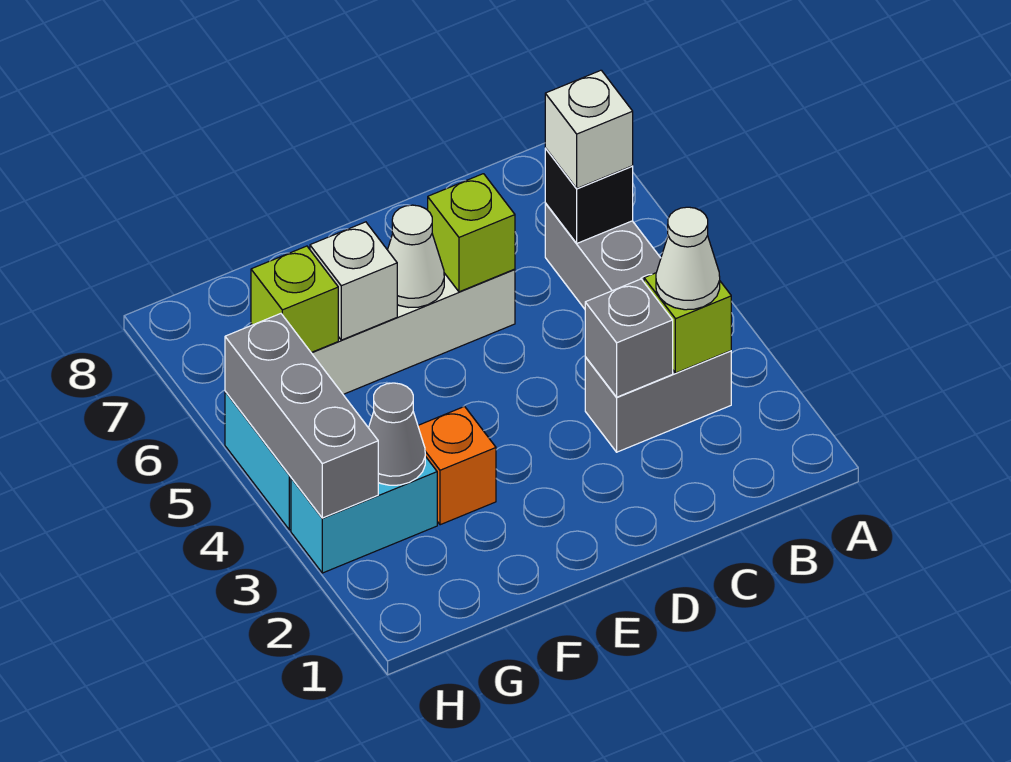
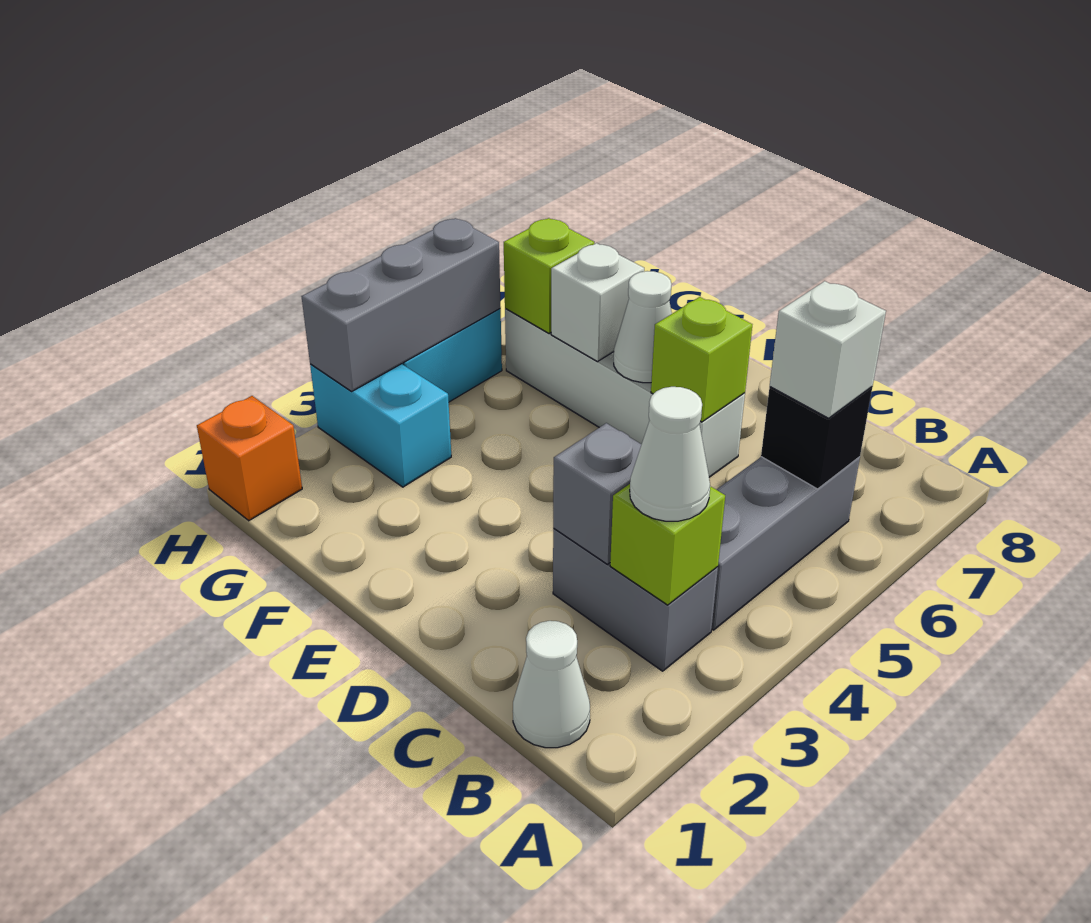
none -> white 1x1 cone [513,621,590,748]
orange 1x1 brick [418,407,496,525] -> orange 1x1 brick moved to [197,396,302,521]
grey 1x1 cone [369,383,425,485] -> none

